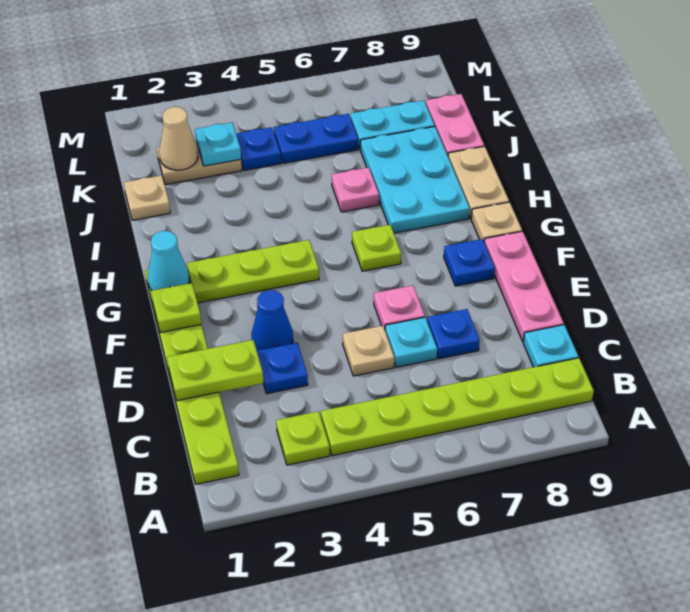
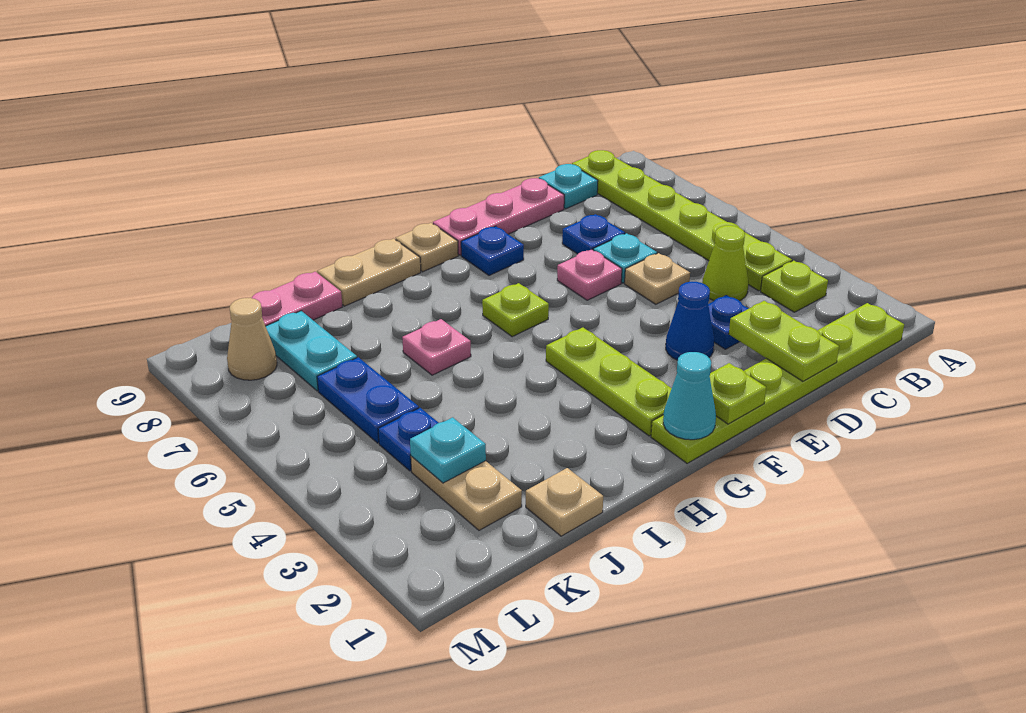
none -> lime 1x1 cone [702,225,748,301]
cyan 2x3 plate [360,127,470,233] -> none
tan 1x1 cone [159,107,198,170] -> tan 1x1 cone moved to [227,298,277,380]

